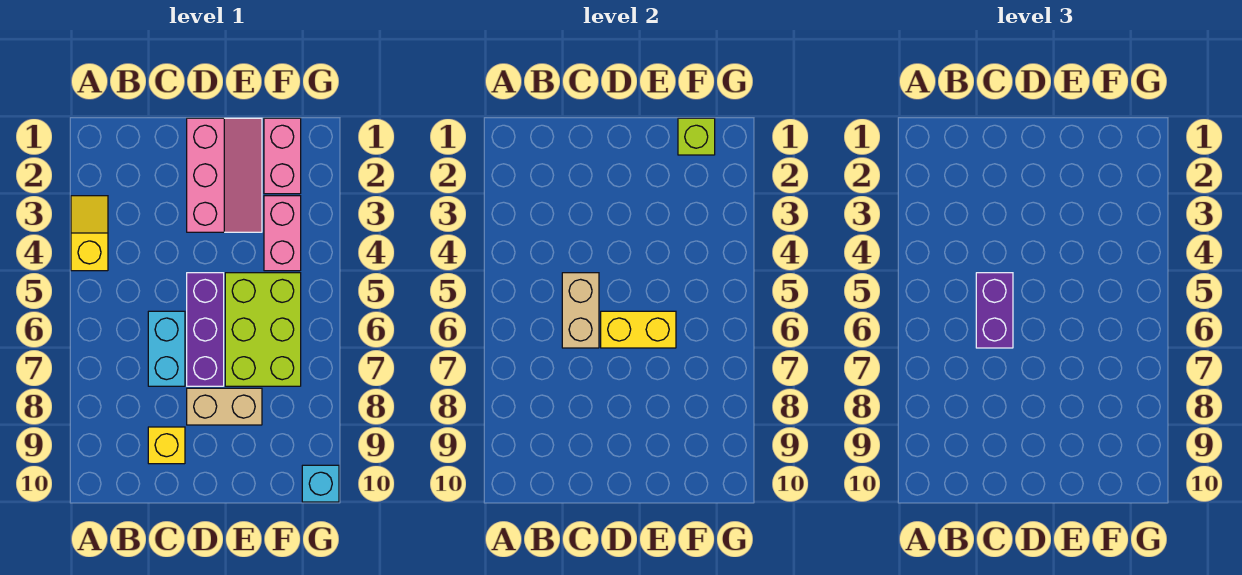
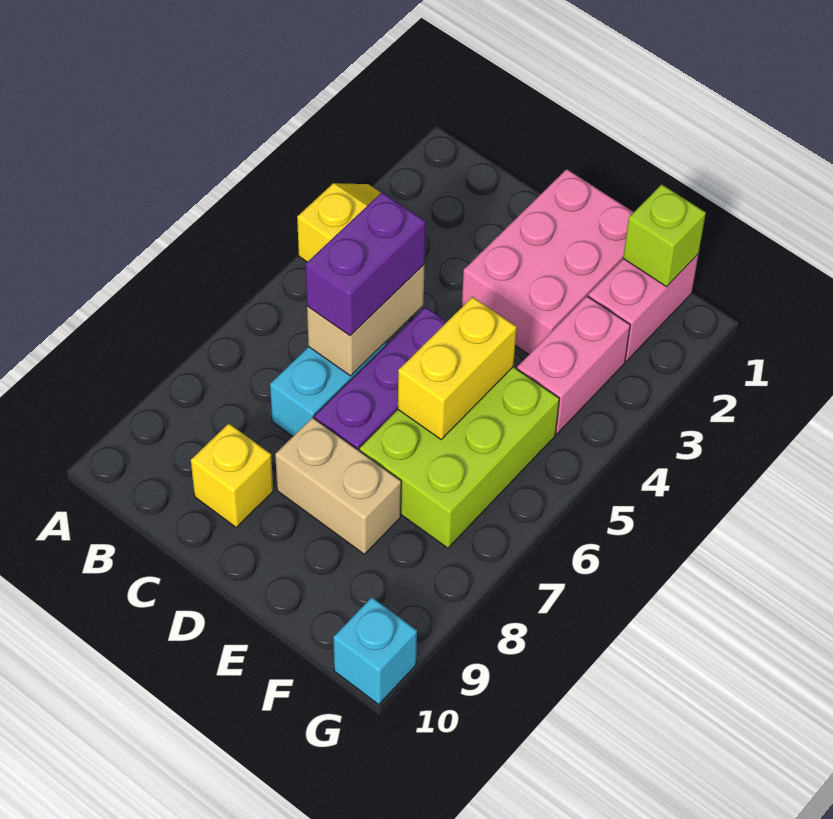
pink 2x3 slope [187,118,262,232] -> pink 2x3 brick [462,169,634,354]
yellow 1x2 brick [601,311,676,348] -> yellow 1x2 brick turned to [398,297,517,439]

